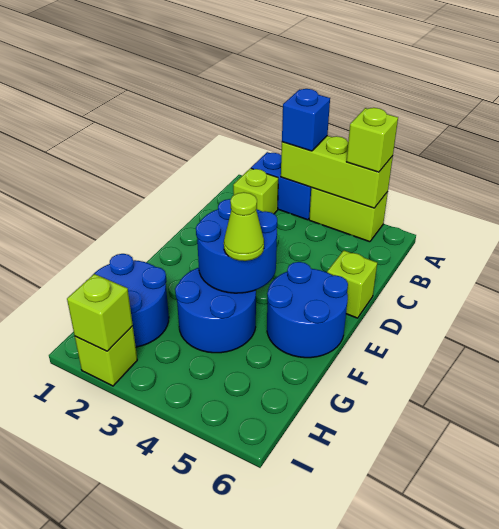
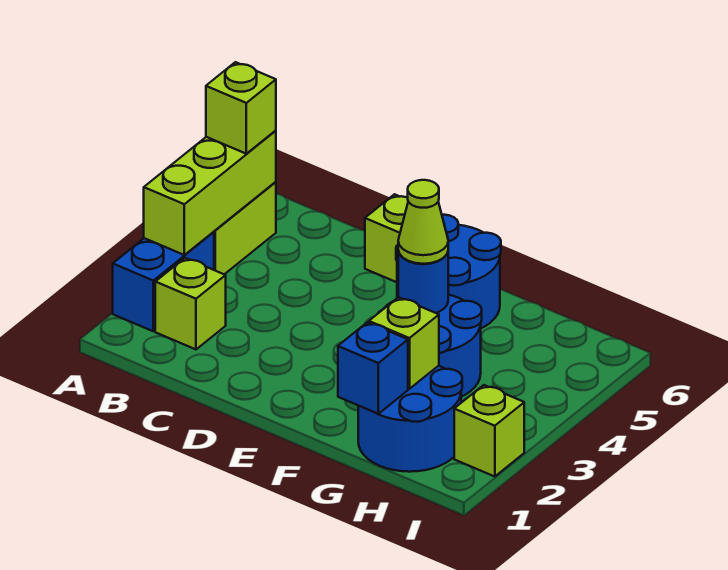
blue 1x1 brick [282,89,330,151] -> blue 1x1 brick moved to [338,322,408,414]
blue 2x2 round brick [196,199,277,293] -> blue 1x1 round brick [398,251,448,313]
lime 1x1 brick [67,274,133,351] -> lime 1x1 brick moved to [369,297,439,389]

